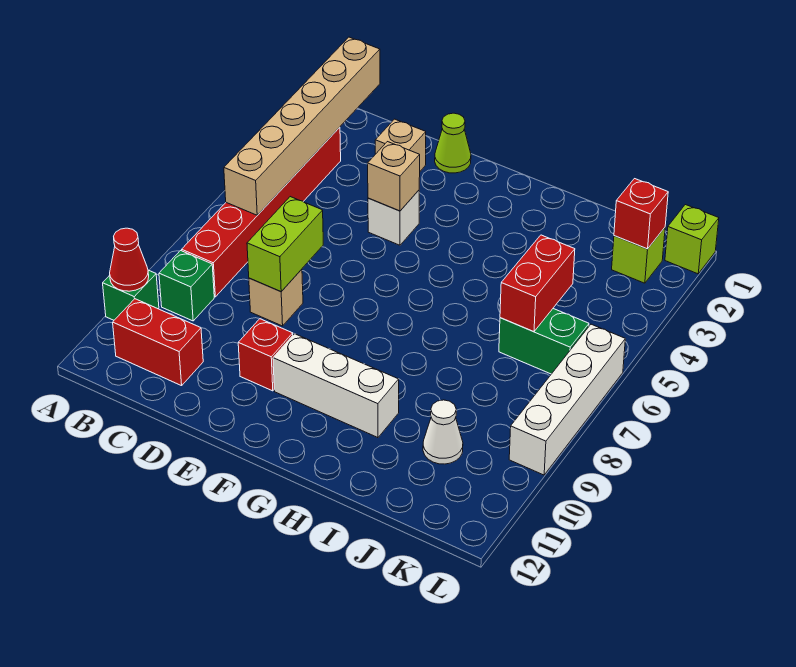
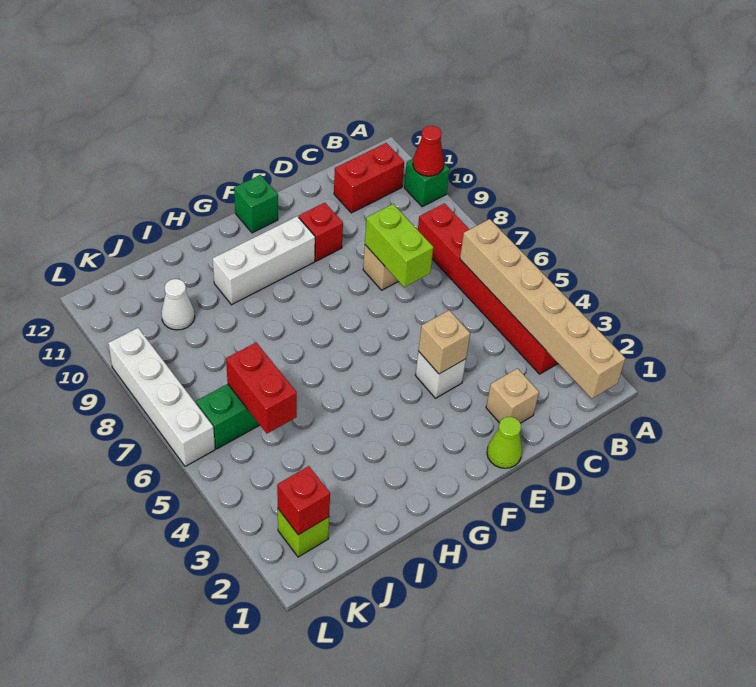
green 1x1 brick [159,251,214,321] -> green 1x1 brick moved to [234,175,278,233]
lime 1x1 brick [665,205,719,274] -> none

